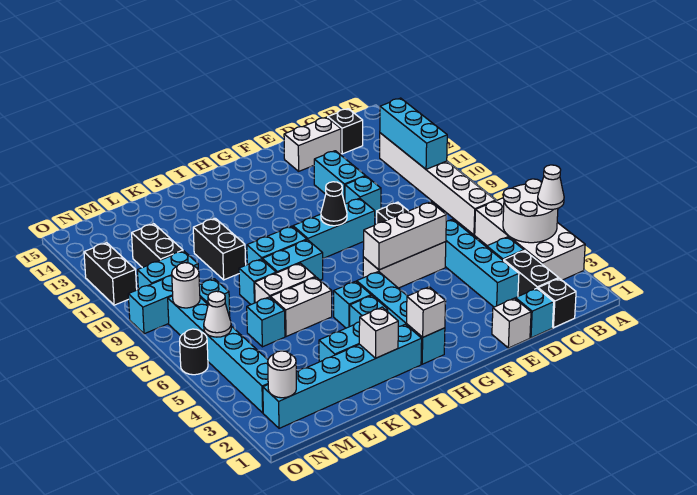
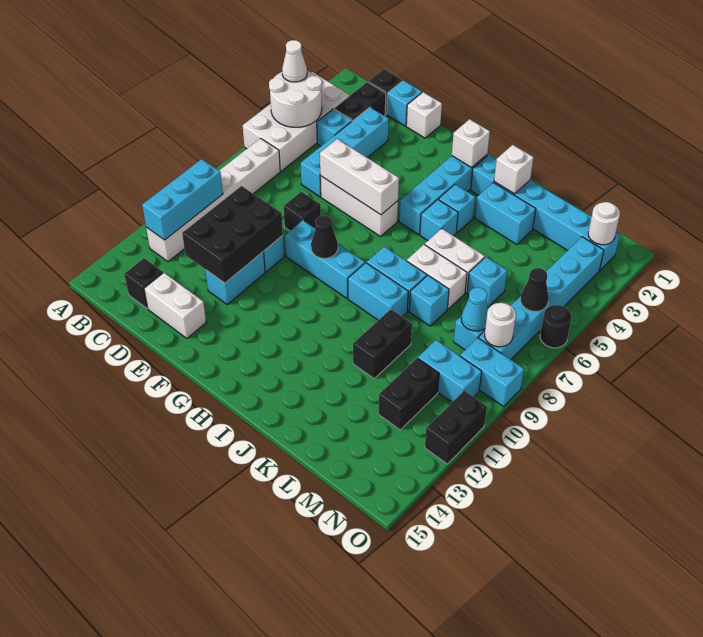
none -> black 2x3 brick [182,186,283,283]
none -> cyan 1x1 cone [461,287,488,331]
white 1x1 cone [204,291,231,337] -> black 1x1 cone [520,268,549,312]

